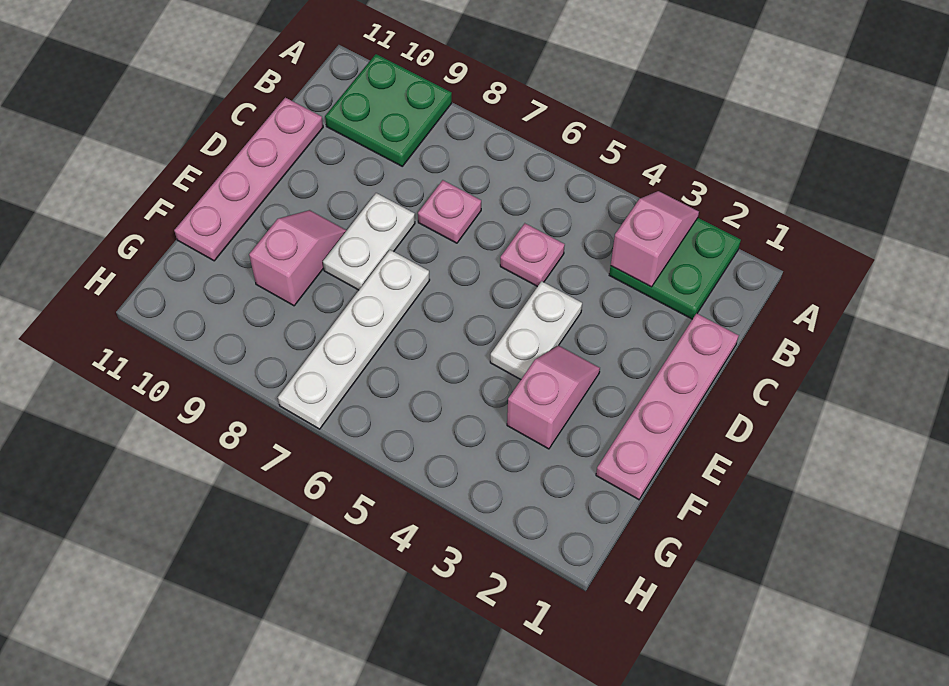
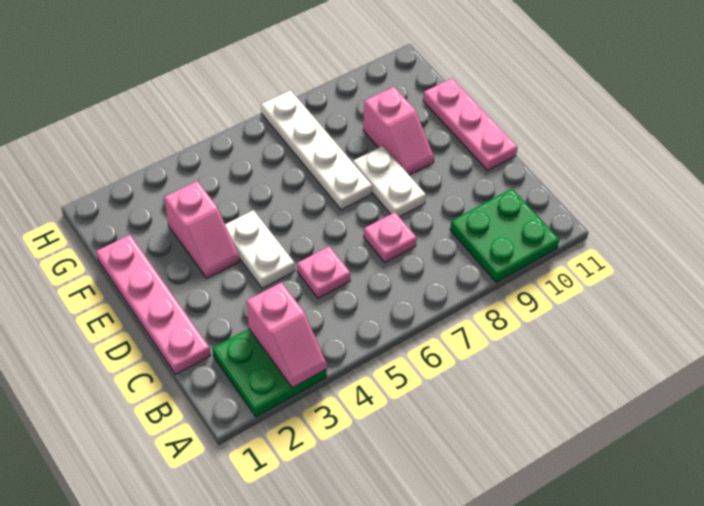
pink 1x4 plate [174,98,323,261] -> pink 1x3 plate [423,78,518,170]

